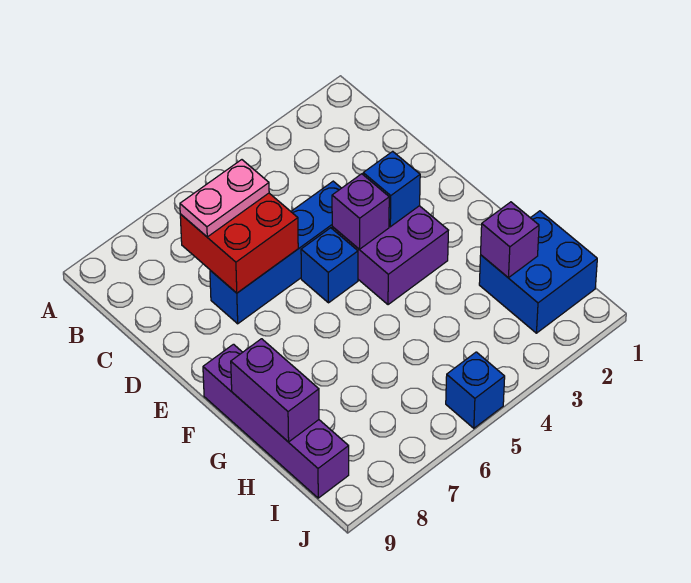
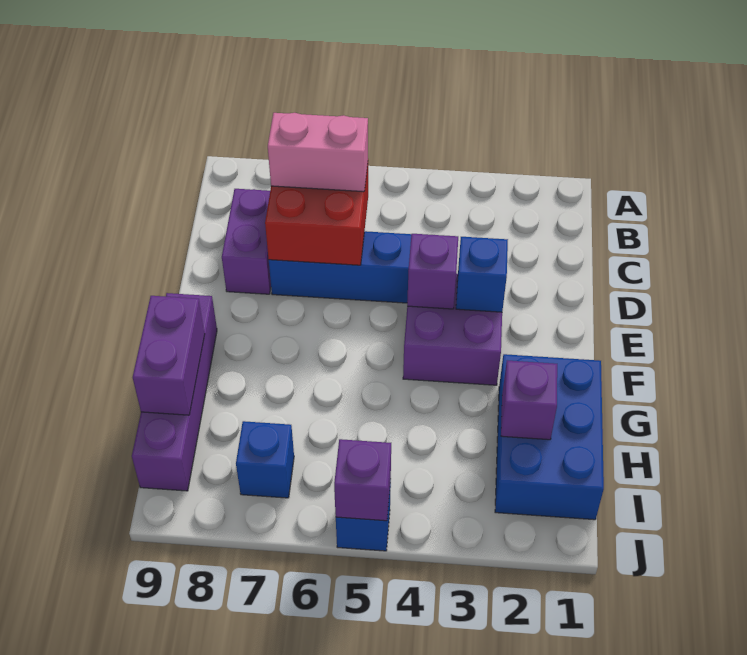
pink 1x2 plate [180,160,269,237] -> pink 1x2 brick [268,113,368,192]
none -> purple 1x2 brick [222,189,271,294]
blue 1x1 brick [301,228,358,303] -> blue 1x1 brick moved to [236,421,294,498]
blue 2x2 brick [479,211,597,333] -> blue 2x3 brick [495,354,604,520]
none -> purple 1x1 brick [334,439,391,521]

